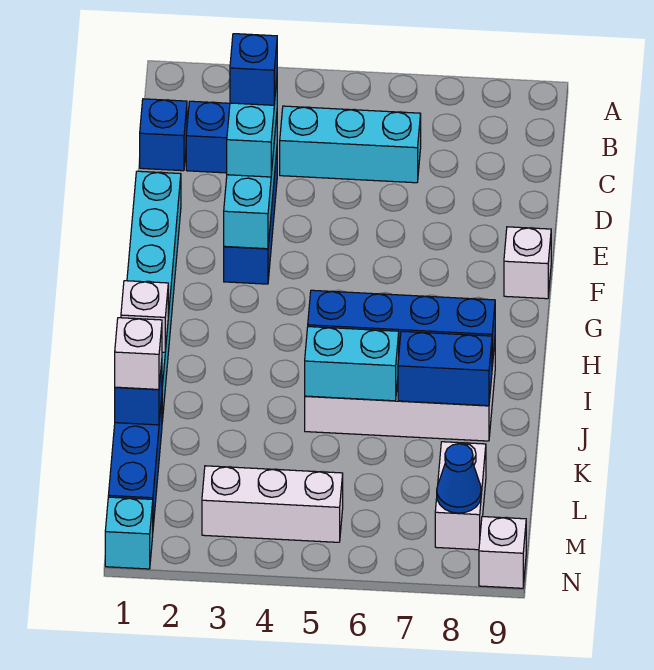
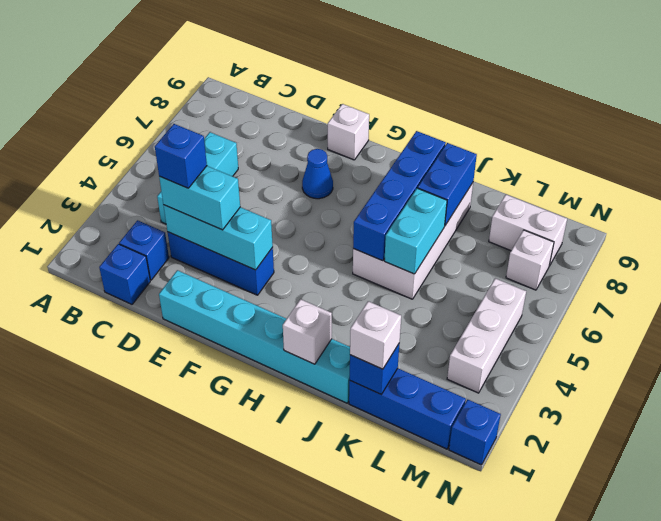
blue 1x1 cone [437,444,481,513] -> blue 1x1 cone moved to [302,149,333,199]
cyan 1x1 brick [105,497,153,569] -> blue 1x1 brick [449,400,501,465]
white 1x1 brick [479,517,526,588] -> white 1x1 brick moved to [506,230,554,290]

